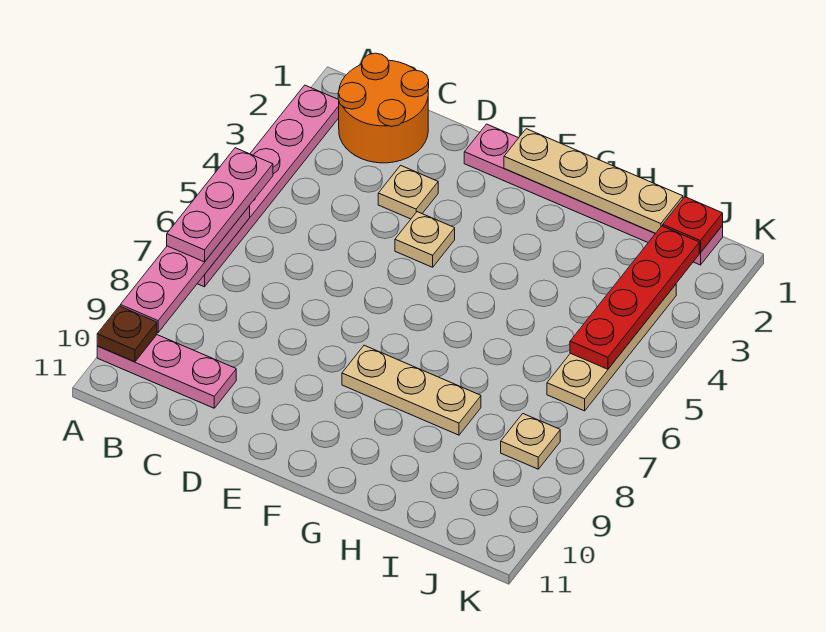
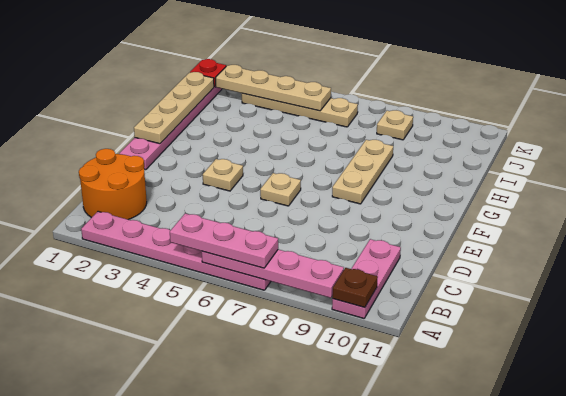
tan 1x1 plate [378,165,438,219] -> tan 1x1 plate moved to [260,173,301,206]
red 1x4 plate [570,226,700,369] -> tan 1x4 plate [215,65,331,111]

